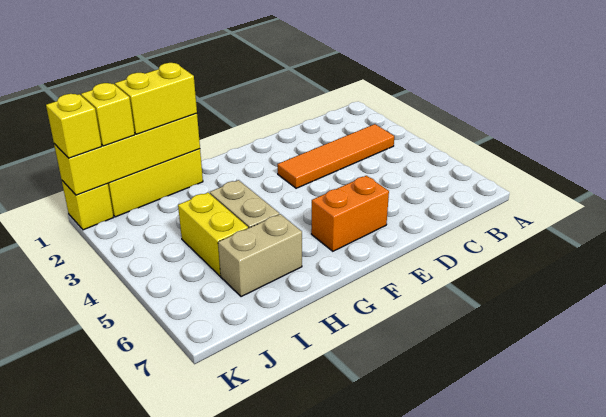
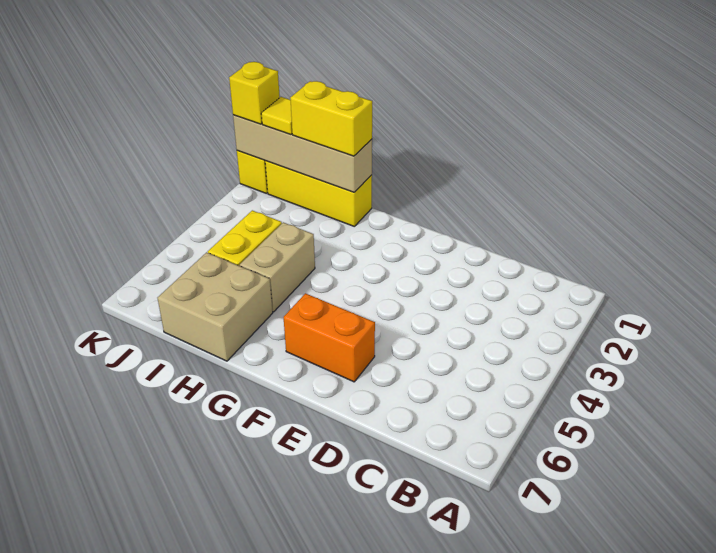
orange 1x4 tile [277,124,394,188] -> none
yellow 1x4 brick [54,113,200,195] -> tan 1x4 brick [233,115,372,192]
tan 1x2 brick [218,214,302,297] -> tan 2x2 brick [158,252,273,361]
yellow 1x1 brick [81,83,135,146] -> yellow 1x1 tile [261,97,292,135]

